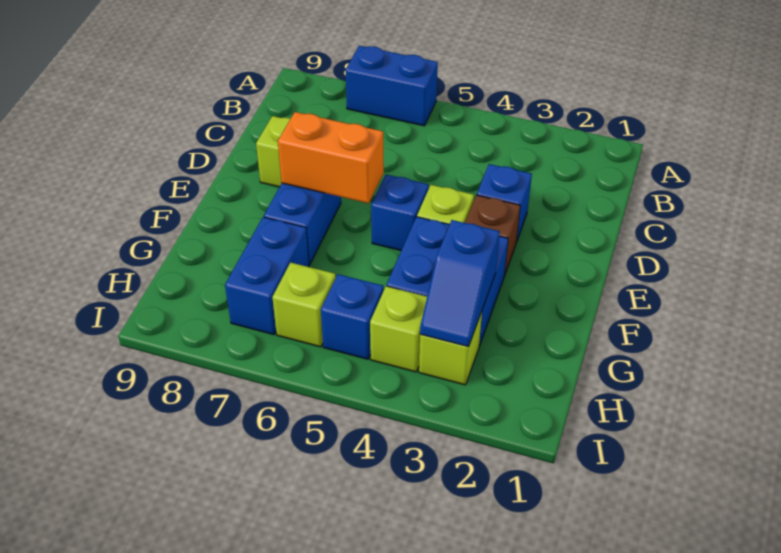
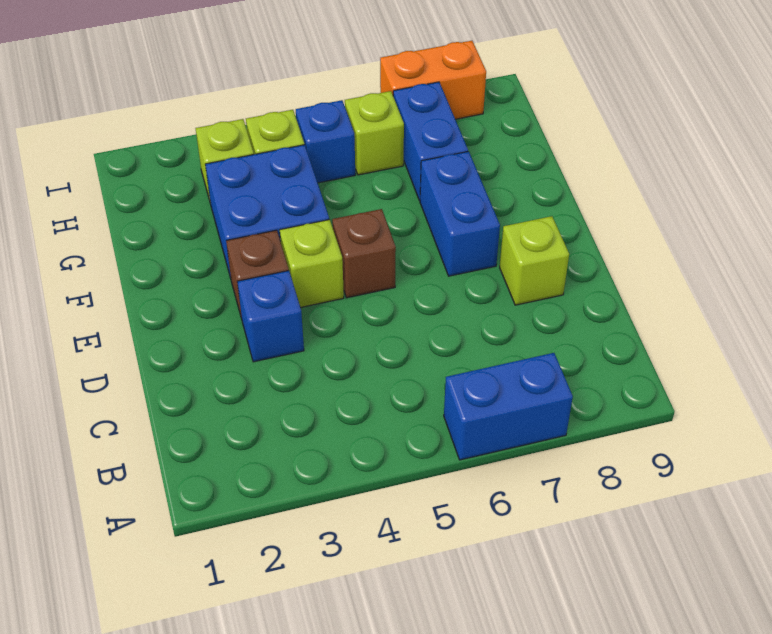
blue 1x1 brick [371,175,428,250] -> brown 1x1 brick [332,209,396,298]
orange 1x2 brick [278,112,384,203] -> orange 1x2 brick moved to [380,41,486,119]
blue 1x2 slope [420,220,500,347] -> none

